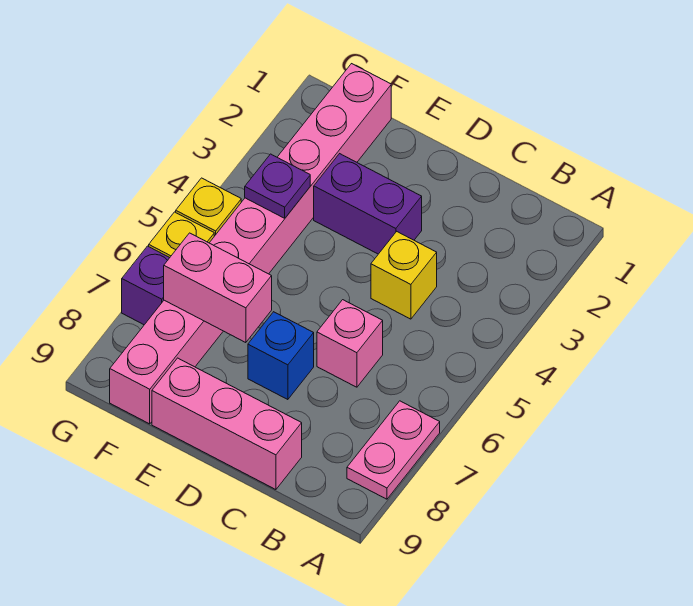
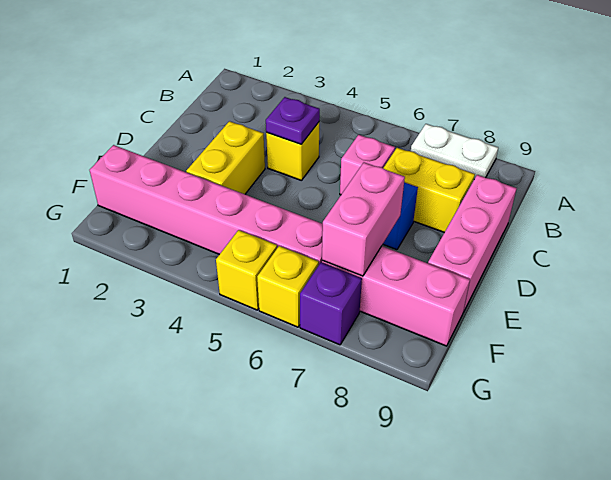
pink 1x2 plate [347,401,440,499] -> white 1x2 plate [411,124,498,179]
none -> yellow 1x2 brick [384,148,475,232]
purple 1x2 brick [314,154,422,254] -> yellow 1x2 brick [186,121,265,194]
purple 1x1 plate [245,154,310,218] -> purple 1x1 plate moved to [266,97,320,144]

